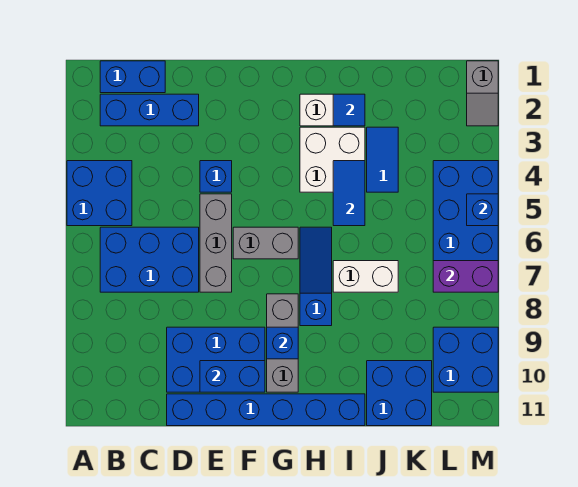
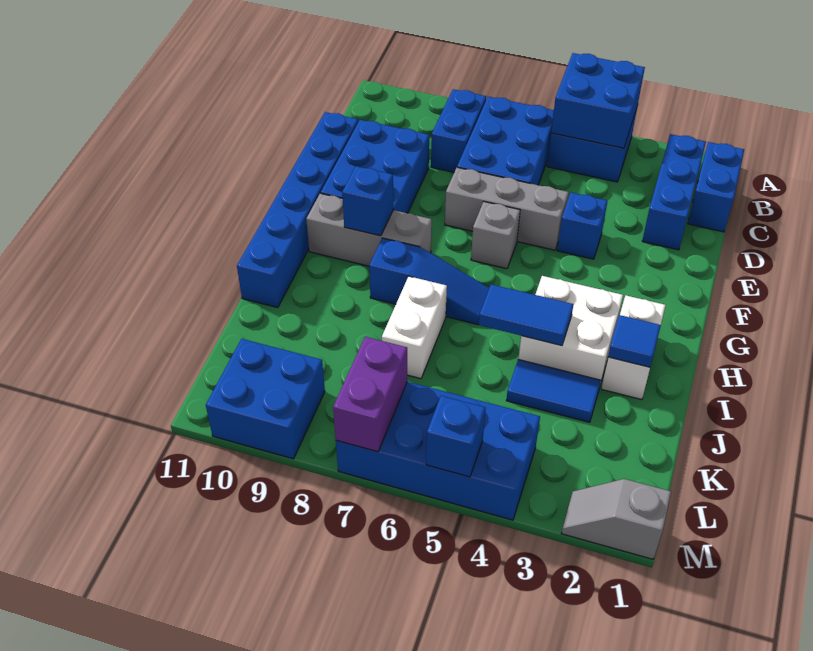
blue 1x2 brick [200,361,265,392] -> blue 1x2 brick moved to [431,89,486,172]
grey 1x2 brick [233,227,298,259] -> grey 1x1 brick [471,202,520,269]
blue 2x2 brick [367,361,432,426] -> blue 2x2 brick moved to [551,53,645,148]

